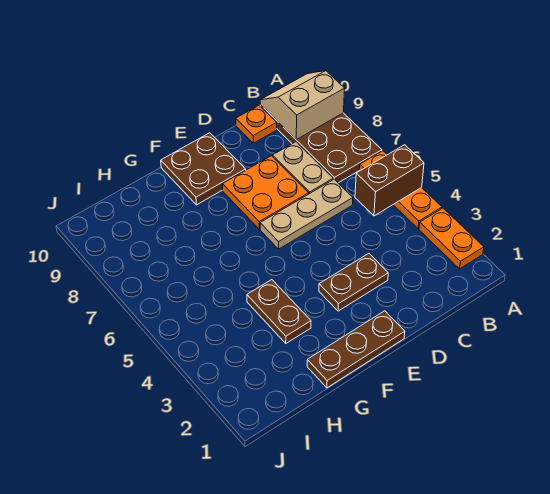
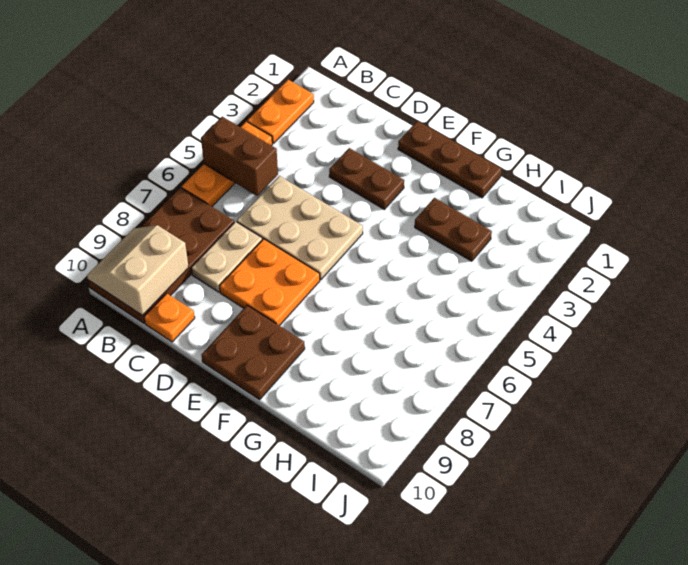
tan 2x2 slope [260,71,345,140] -> tan 2x2 slope turned to [87,225,189,316]
tan 1x3 plate [260,179,353,249] -> tan 2x3 plate [237,176,363,280]
brown 1x2 plate [247,280,311,343] -> brown 1x2 plate turned to [415,198,492,261]

